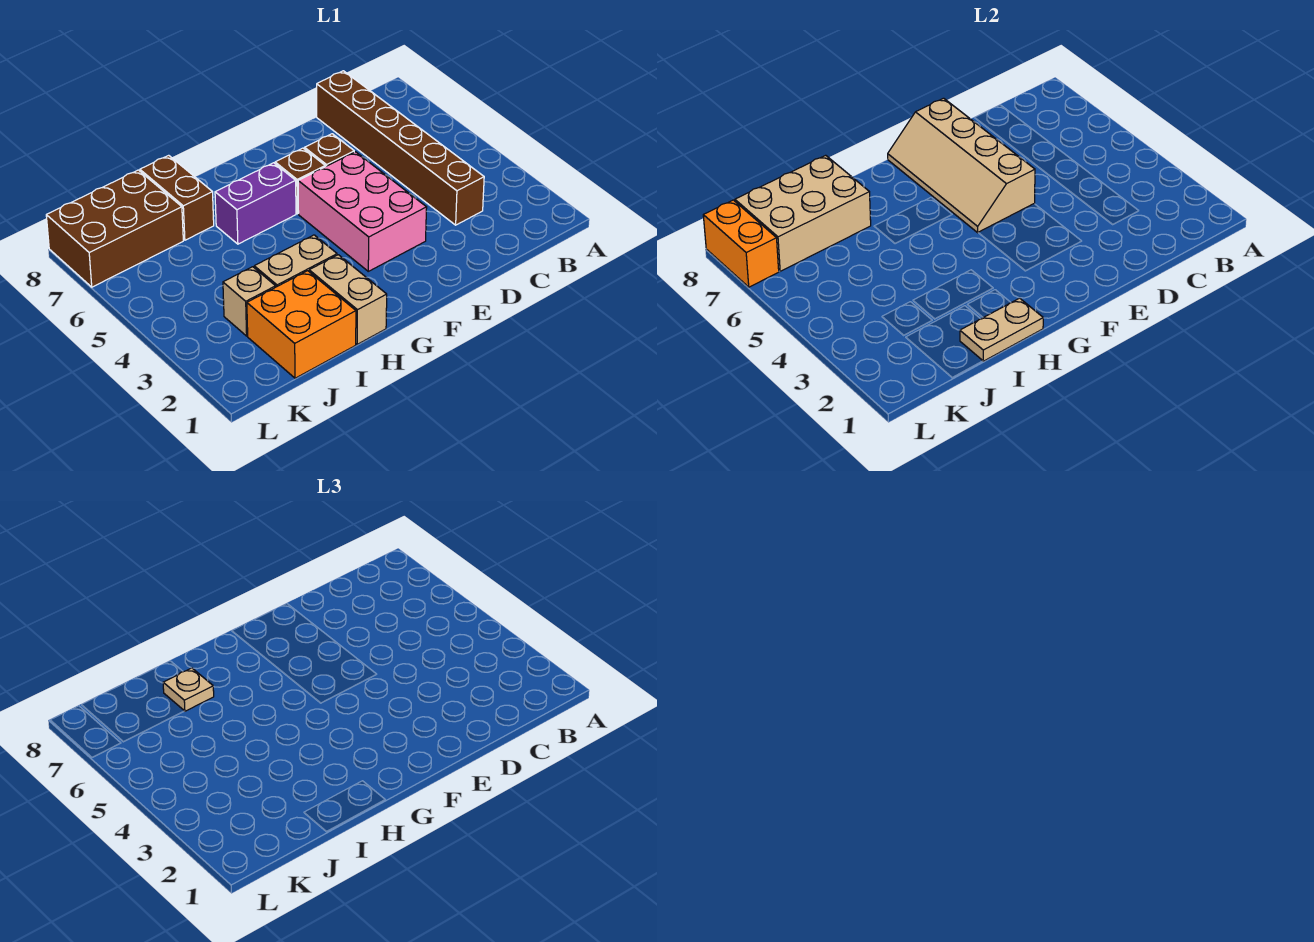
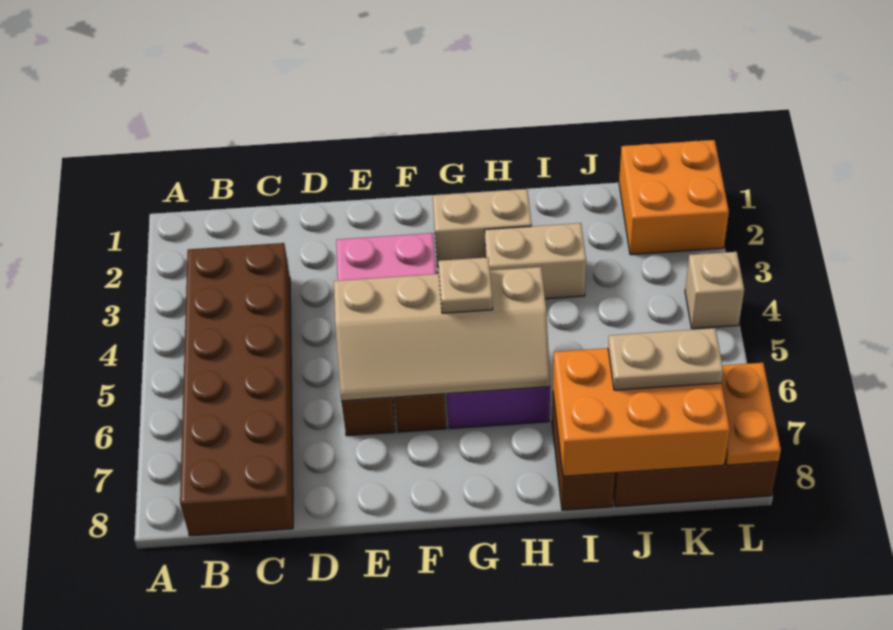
brown 1x6 brick [317,71,484,225] -> brown 2x6 brick [180,243,293,536]
tan 2x4 slope [888,98,1035,233] -> tan 2x4 slope turned to [334,267,550,401]
tan 1x2 brick [309,255,387,344] -> tan 1x2 brick turned to [433,189,532,267]
tan 1x2 plate [960,298,1043,361] -> tan 1x2 plate moved to [608,328,723,390]
orange 2x2 brick [247,271,356,378] -> orange 2x2 brick moved to [619,140,729,255]
tan 2x3 brick [735,155,871,271] -> orange 2x3 brick [553,348,730,476]
tan 1x1 plate [163,668,214,711] -> tan 1x1 plate moved to [438,257,493,313]
tan 1x1 brick [223,267,276,336] -> tan 1x1 brick moved to [685,252,744,329]
orange 1x2 brick [703,200,779,287] -> orange 1x2 plate [722,363,781,465]

